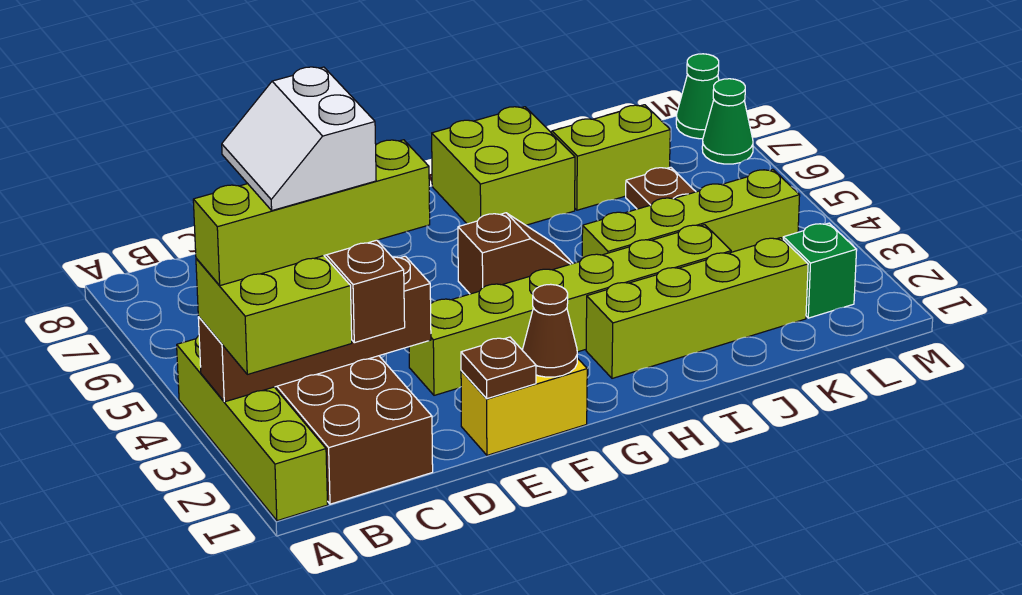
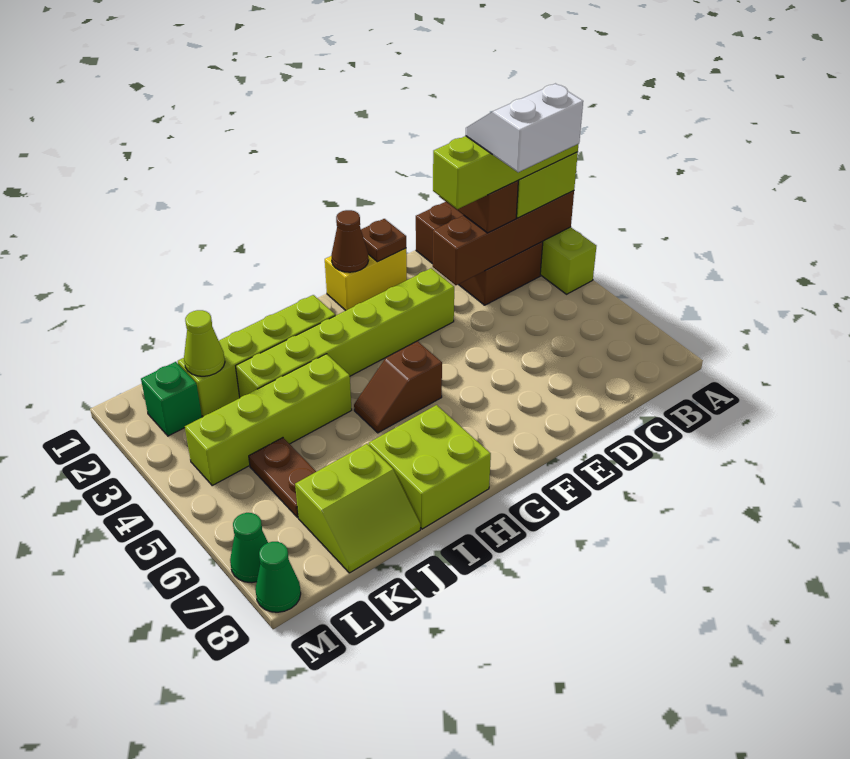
white 2x2 slope [222,67,376,210] -> white 2x2 slope turned to [466,84,583,172]
none -> lime 1x1 cone [184,310,225,376]

